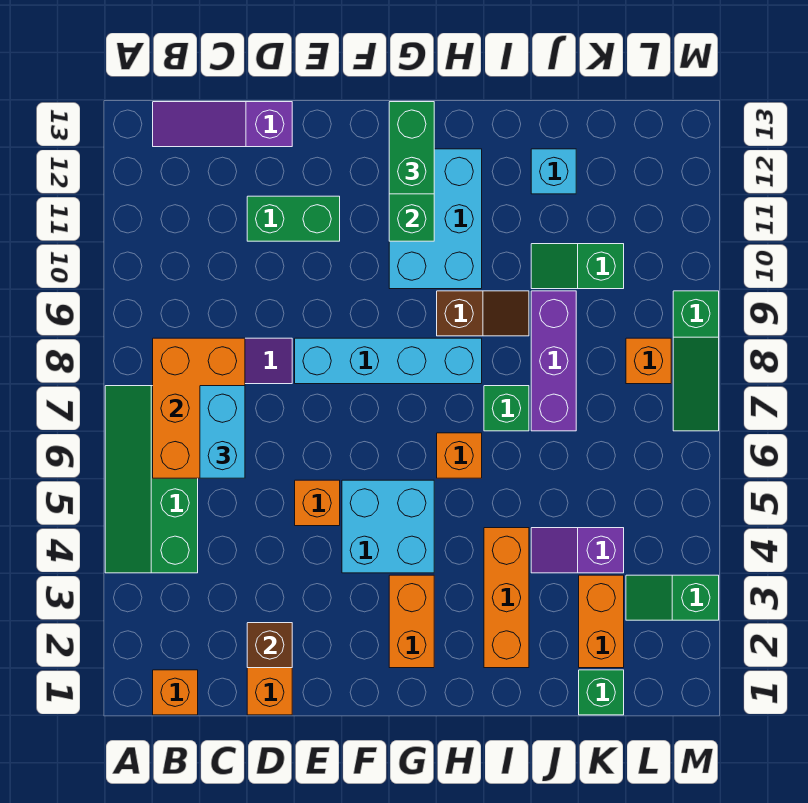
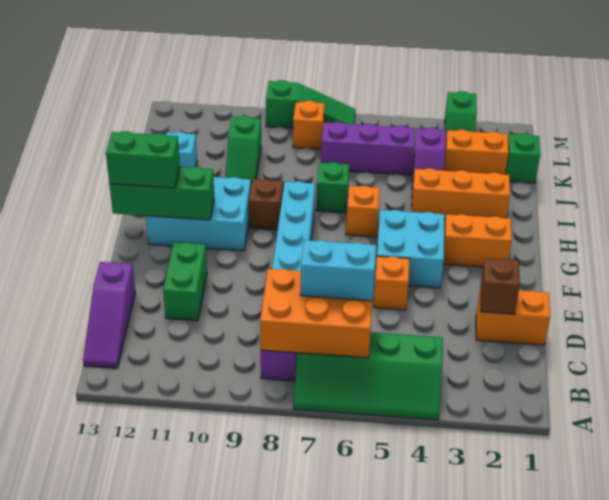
orange 1x1 brick [153,670,198,715] -> none
purple 1x3 brick [531,291,576,431] -> purple 1x3 brick moved to [321,122,415,175]

